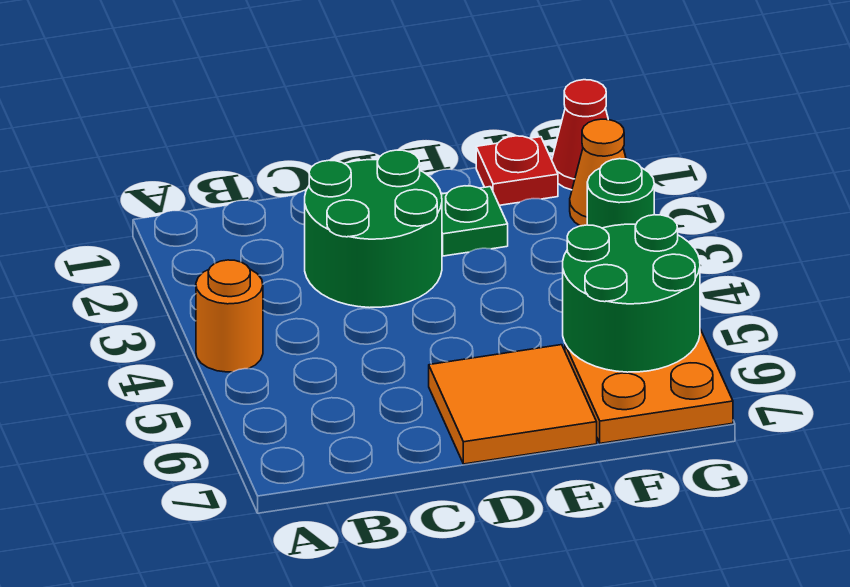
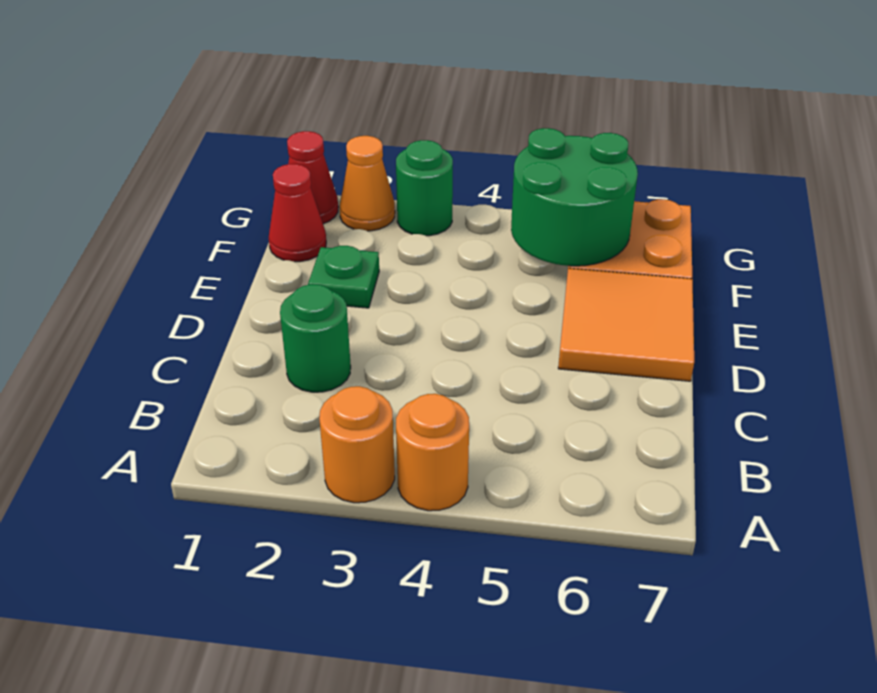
none -> orange 1x1 round brick [319,386,395,503]
green 2x2 round brick [305,150,442,308] -> green 1x1 round brick [280,284,351,392]
red 1x1 plate [476,136,558,205] -> red 1x1 cone [269,164,326,262]

